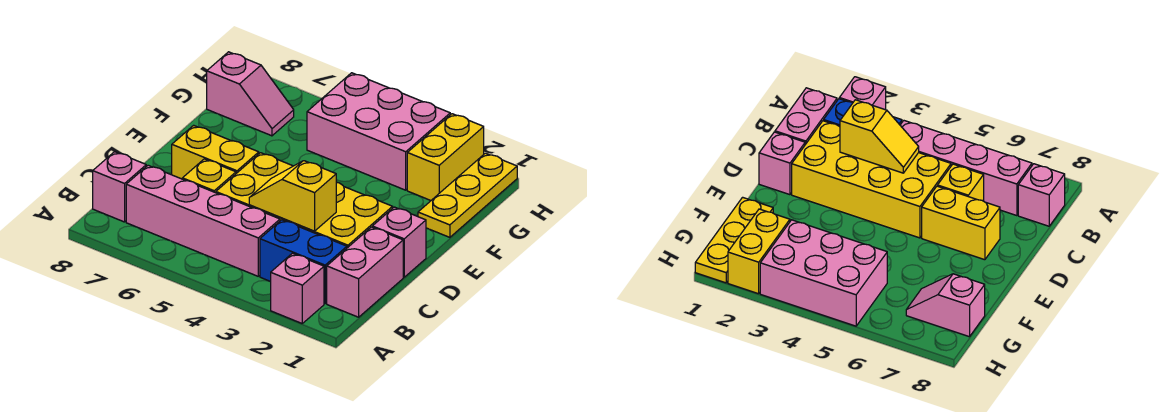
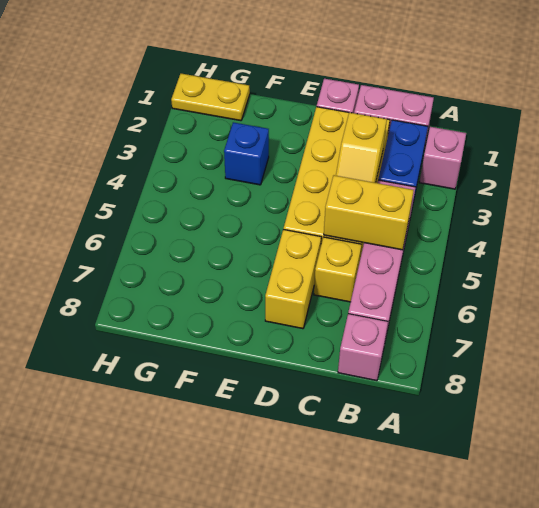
yellow 1x3 plate [418,153,517,237] -> yellow 1x2 plate [171,74,250,121]
none -> blue 1x1 brick [224,122,269,185]
yellow 1x2 brick [407,114,484,200] -> yellow 1x2 brick moved to [324,175,414,250]
pink 2x3 brick [307,73,450,190] -> none
pink 1x2 slope [207,52,294,136] -> none

